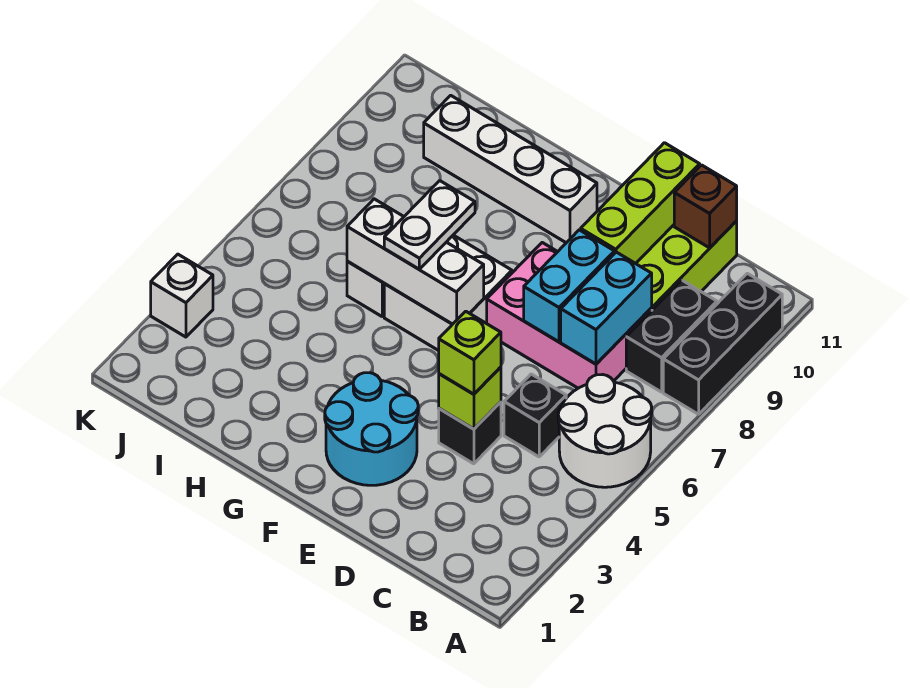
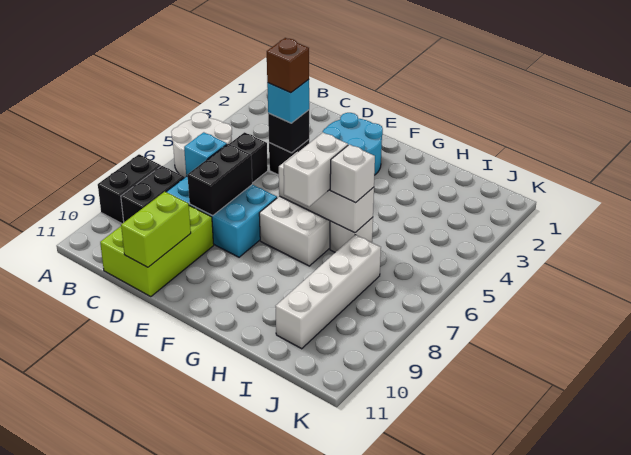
black 1x3 brick [663,273,782,414] -> black 1x2 brick [98,154,161,224]
pink 2x3 brick [487,243,652,388] -> cyan 2x3 brick [167,176,277,257]
cyan 1x2 brick [561,252,652,364] -> cyan 1x1 brick [184,132,227,177]
brown 1x1 brick [674,165,737,248] -> brown 1x1 brick moved to [267,38,309,93]
lime 1x1 brick [439,367,501,429] -> black 1x1 brick [268,110,309,153]
lime 1x1 brick [439,311,501,394] -> cyan 1x1 brick [267,80,309,123]
cyan 1x2 brick [524,230,614,342] -> black 1x2 brick [187,144,252,216]
lime 1x3 brick [581,143,700,264] -> lime 1x2 brick [121,192,191,267]
white 1x4 brick [424,95,597,243] -> white 1x4 brick turned to [276,235,381,349]
white 1x2 plate [384,181,475,269] -> white 1x2 brick [284,133,348,206]
white 1x1 brick [151,254,213,337] -> white 1x1 brick moved to [330,144,375,203]

